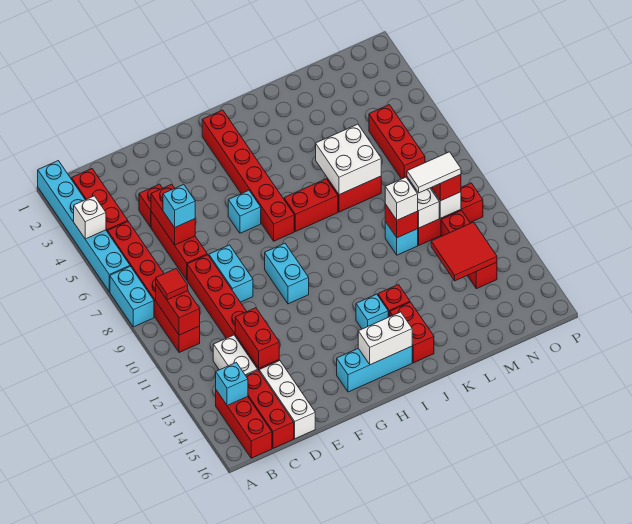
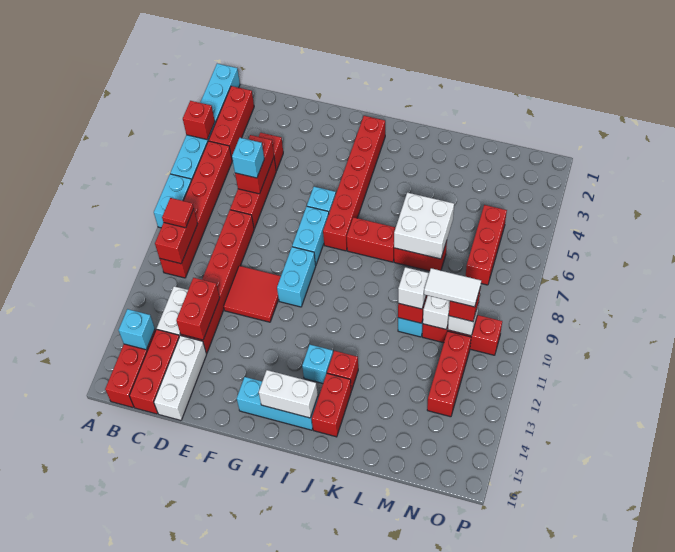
white 1x1 brick [74,196,106,239] -> red 1x1 brick [183,101,215,140]
cyan 1x2 brick [209,245,253,302] -> cyan 1x2 brick moved to [292,206,329,265]
red 2x2 tile [431,222,497,281] -> red 2x2 tile moved to [224,266,281,322]

